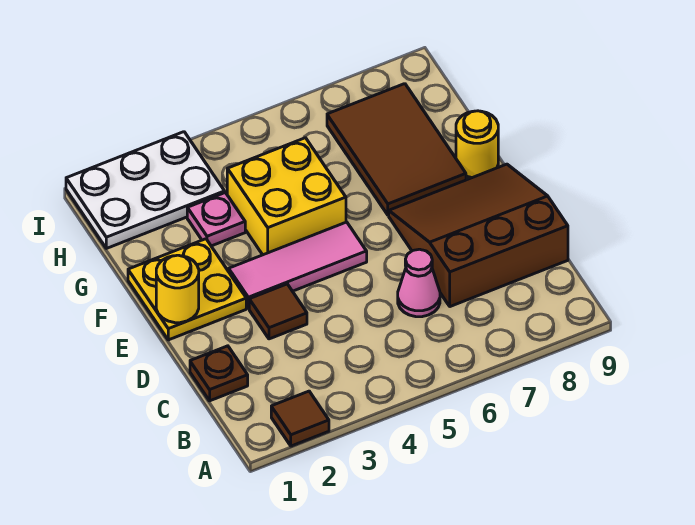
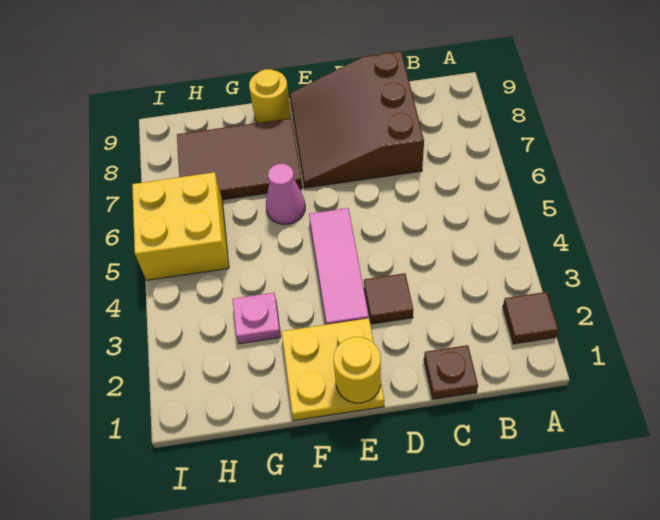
pink 1x1 cone [398,249,440,317] -> pink 1x1 cone moved to [266,164,305,224]
yellow 2x2 brick [227,138,346,255] -> yellow 2x2 brick moved to [132,172,229,280]
white 2x3 plate [66,132,225,248] -> none

